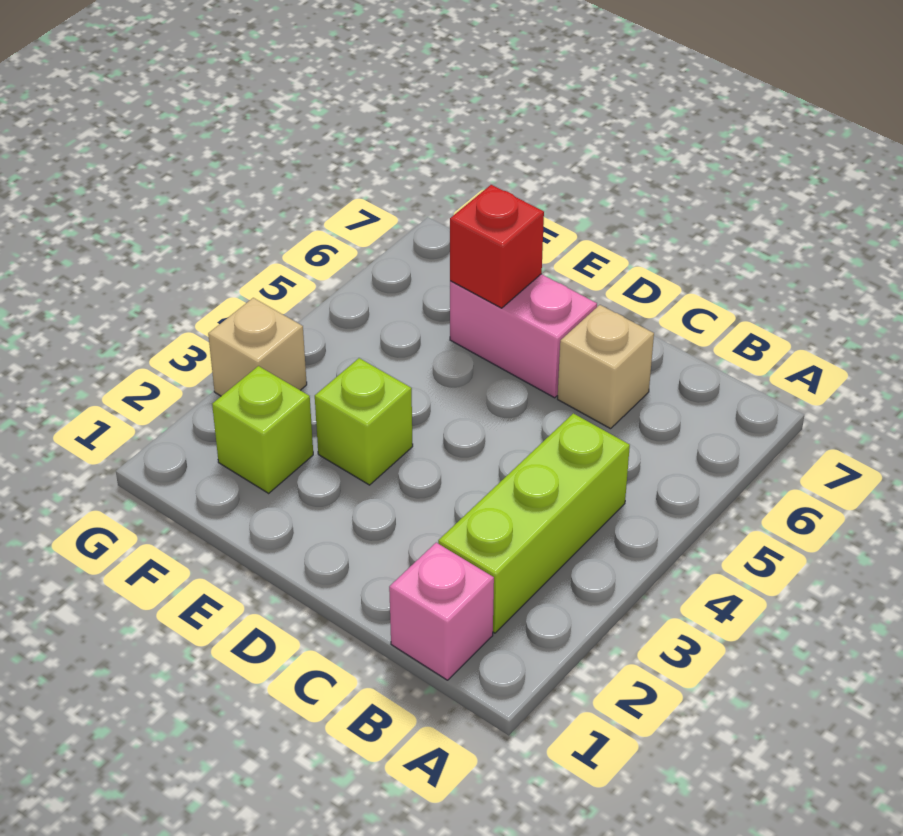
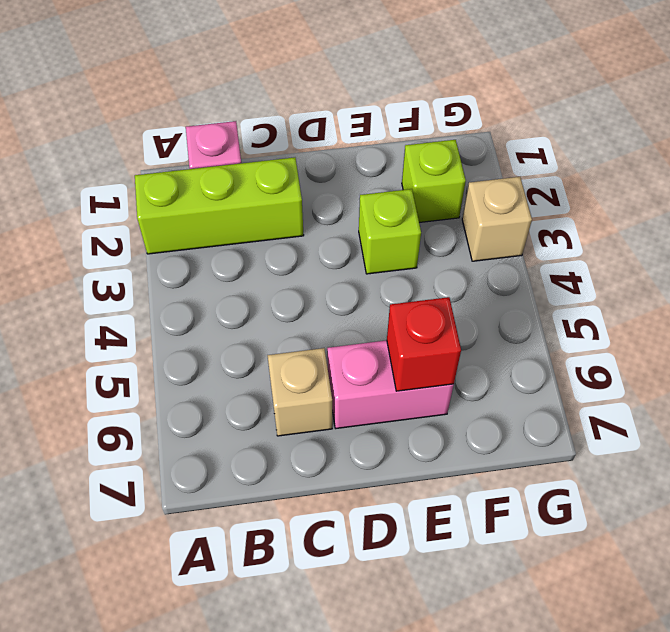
lime 1x3 brick [438,413,630,633] -> lime 1x3 brick turned to [135,157,304,254]

